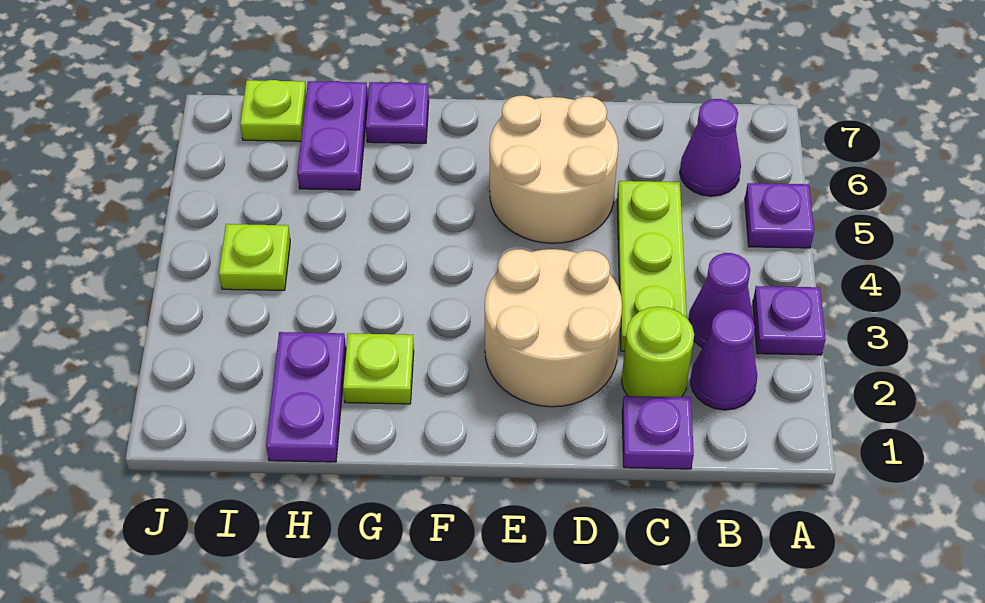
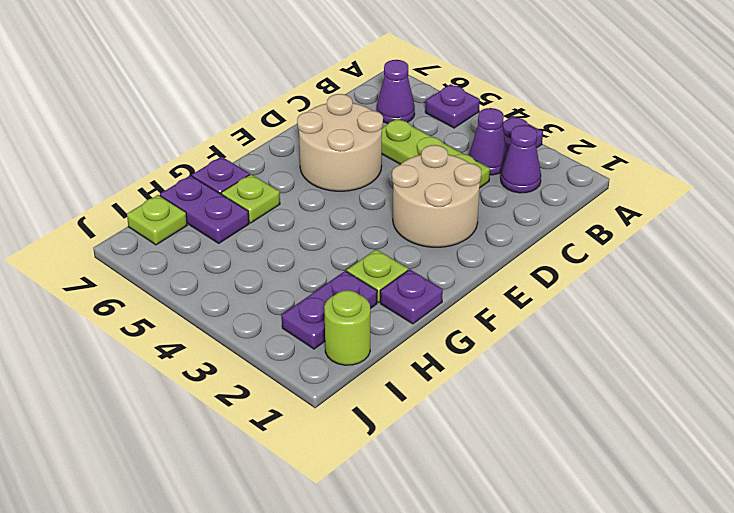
purple 1x1 plate [622,396,694,469] -> purple 1x1 plate moved to [380,269,443,324]
lime 1x1 round brick [622,307,694,397] -> lime 1x1 round brick moved to [324,290,370,365]
purple 1x2 plate [266,332,346,462] -> purple 1x2 plate turned to [282,271,377,349]
lime 1x1 plate [219,224,290,290] -> lime 1x1 plate moved to [221,174,280,223]

